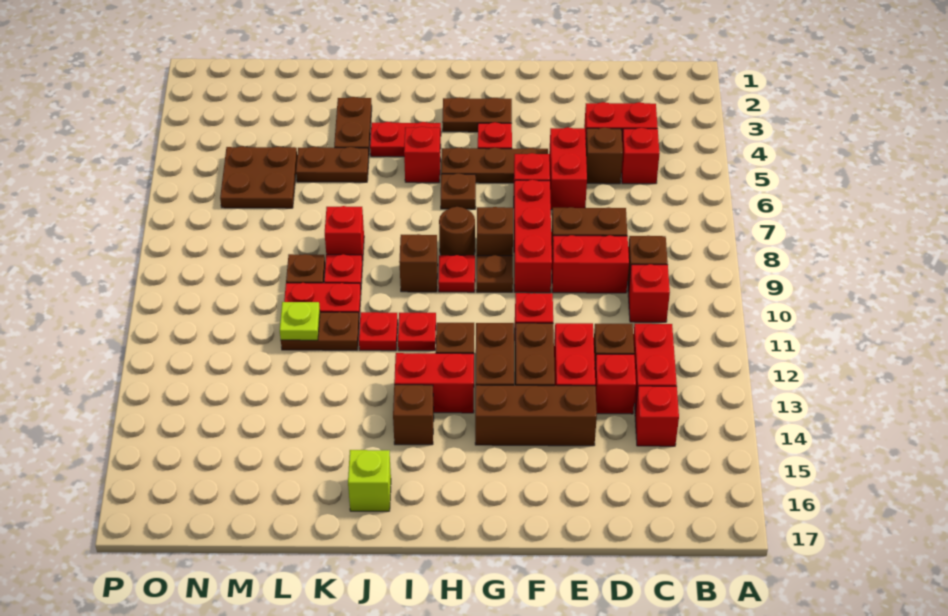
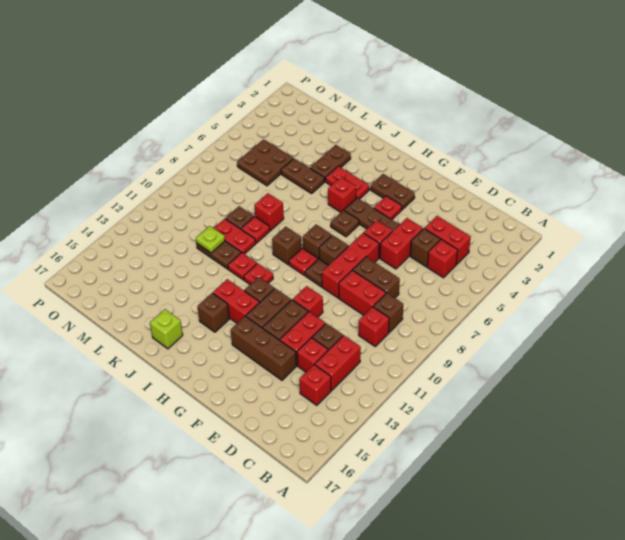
brown 1x1 round brick [439,207,475,255] -> brown 1x1 brick [303,225,332,259]

